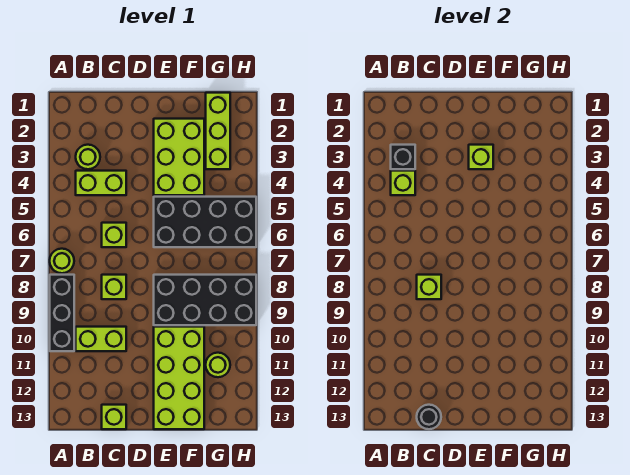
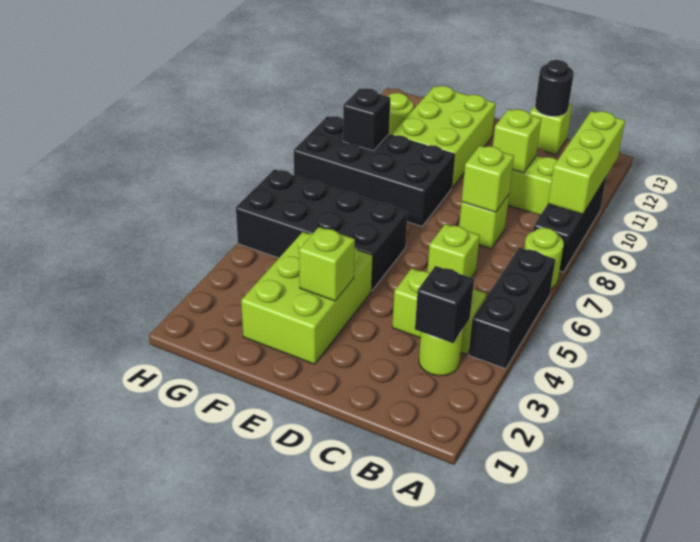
none -> black 1x3 brick [469,248,555,369]
lime 1x1 brick [391,171,415,195] -> lime 1x1 brick moved to [493,109,541,173]
lime 2x4 brick [154,327,204,429] -> lime 2x3 brick [391,86,496,188]
lime 1x3 brick [206,93,230,169] -> lime 1x3 brick moved to [548,111,625,214]
none -> black 1x1 brick [343,88,390,151]

